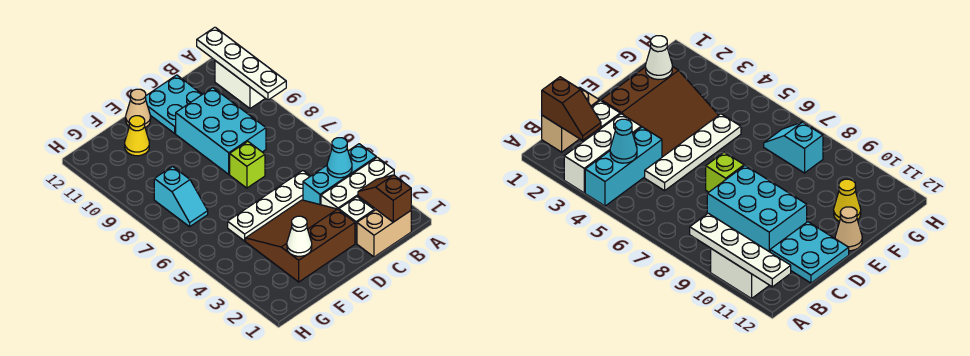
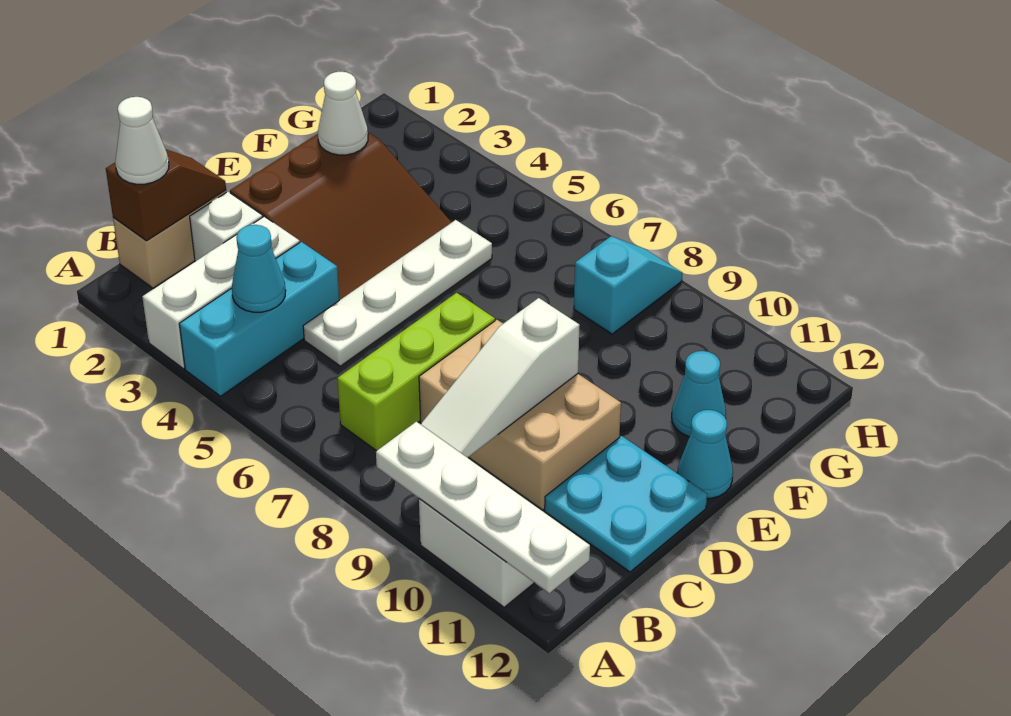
brown 1x2 slope [358,175,411,222] -> brown 1x2 slope turned to [106,150,226,241]
none -> white 1x1 cone [115,97,169,184]
none -> white 1x3 slope [421,298,580,458]
cyan 2x3 brick [176,88,266,174] -> tan 2x3 brick [419,320,621,510]
lime 1x1 brick [230,141,265,188] -> lime 1x3 brick [337,293,495,451]
tan 1x1 cone [126,89,151,127] -> cyan 1x1 cone [677,410,733,498]
yellow 1x1 cone [125,116,149,156] -> cyan 1x1 cone [672,351,726,437]
cyan 1x2 slope [154,166,208,227] -> cyan 1x2 slope turned to [574,236,683,334]

